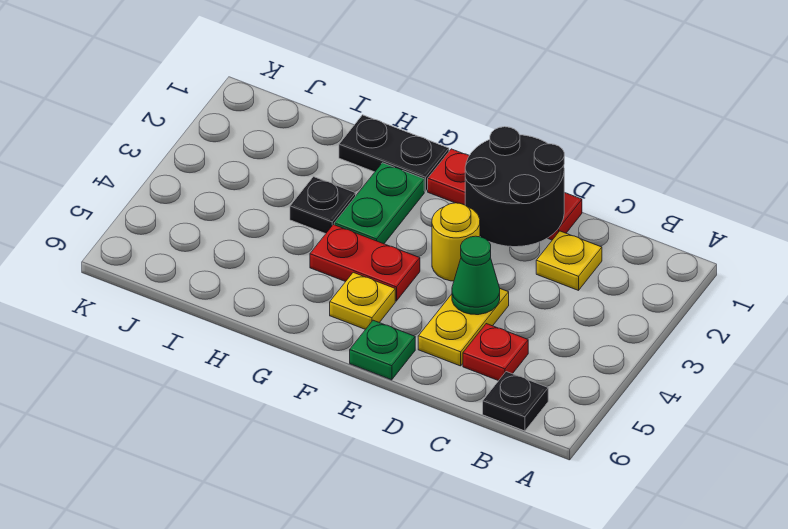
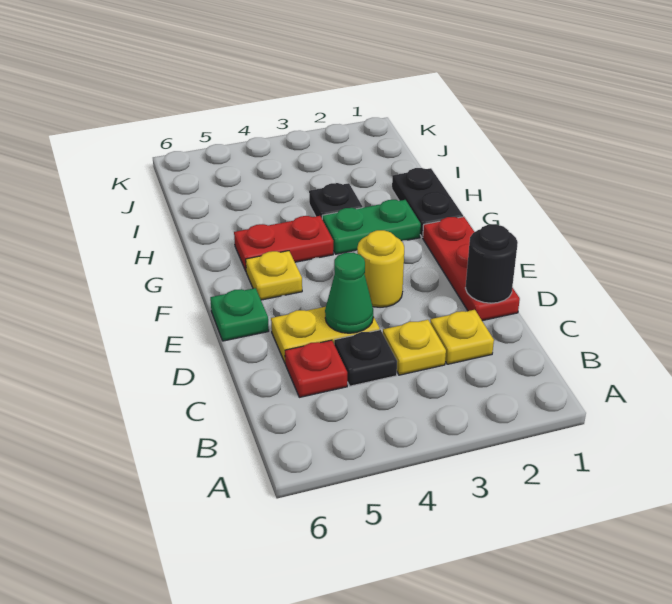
black 1x1 plate [483,372,548,431] -> black 1x1 plate moved to [334,330,397,386]
none -> yellow 1x1 plate [383,320,446,375]
black 2x2 round brick [465,127,564,247] -> black 1x1 round brick [466,224,518,303]
red 1x2 plate [310,225,420,301] -> red 1x2 plate turned to [234,216,333,271]

